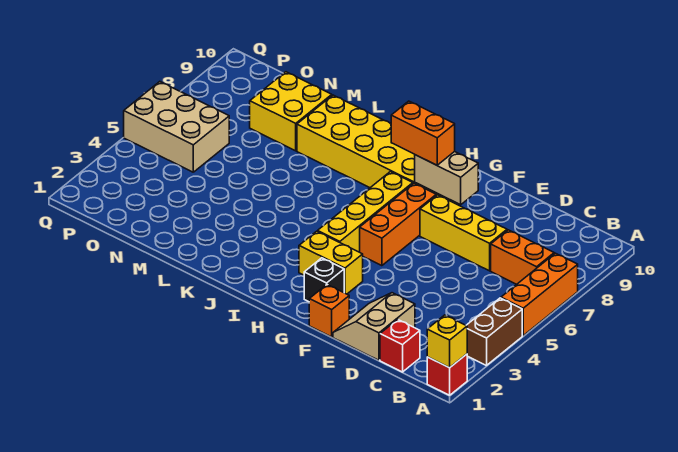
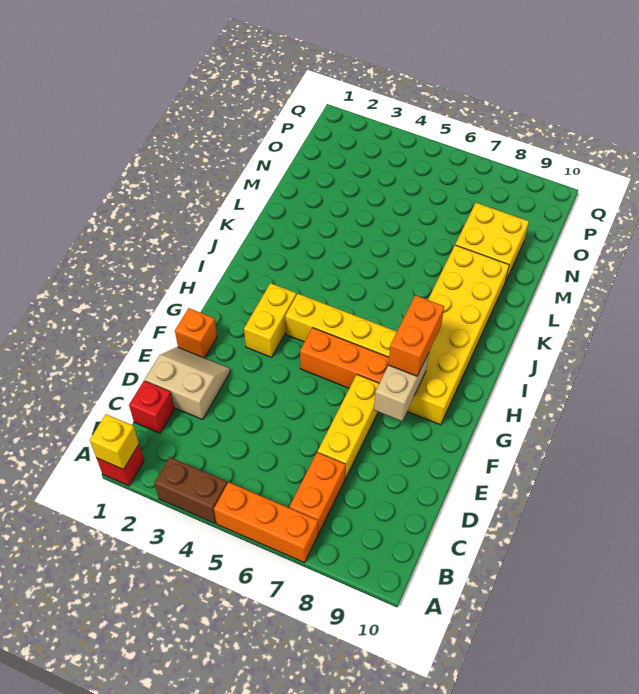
black 1x1 brick [304,258,344,302] -> none
tan 2x3 brick [124,82,229,172] -> none

